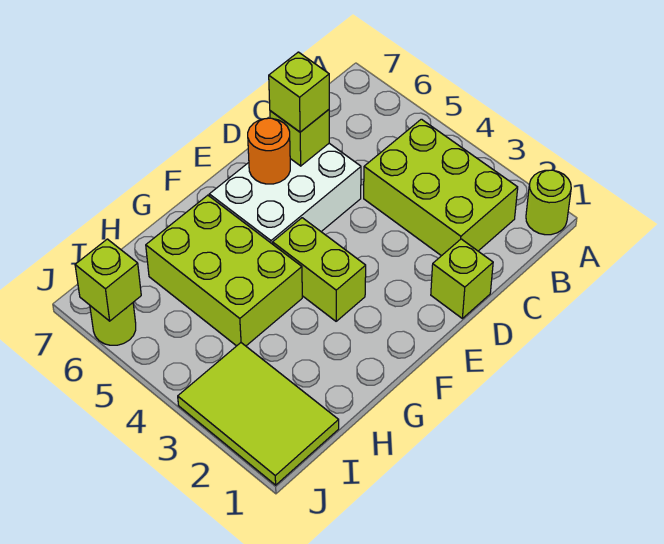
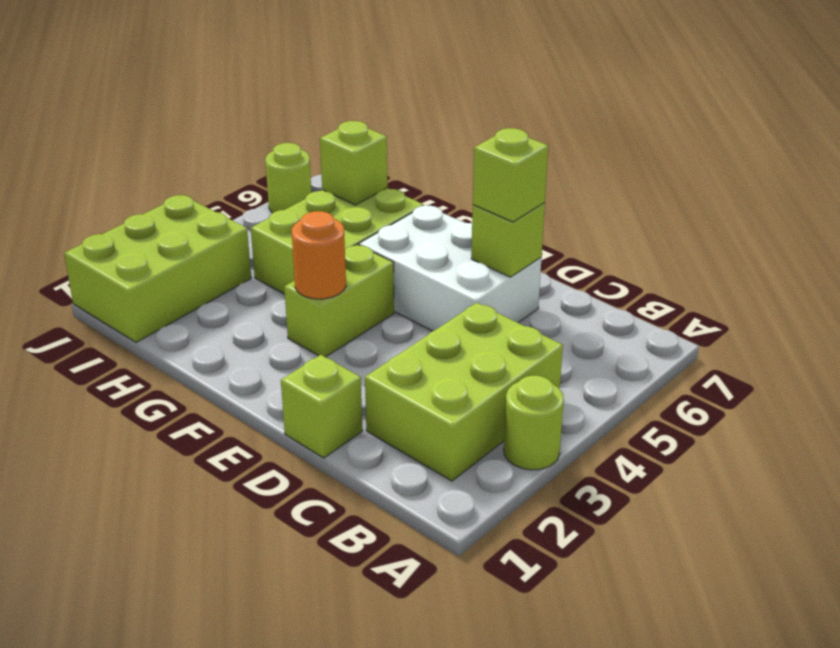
lime 1x1 round brick [526,170,571,235] -> lime 1x1 round brick moved to [504,376,564,470]
orange 1x1 round brick [248,118,290,184] -> orange 1x1 round brick moved to [292,211,346,299]
lime 2x3 tile [178,343,339,485] -> lime 2x3 brick [64,195,251,342]
lime 1x1 brick [75,239,141,321] -> lime 1x1 brick moved to [320,121,387,205]

